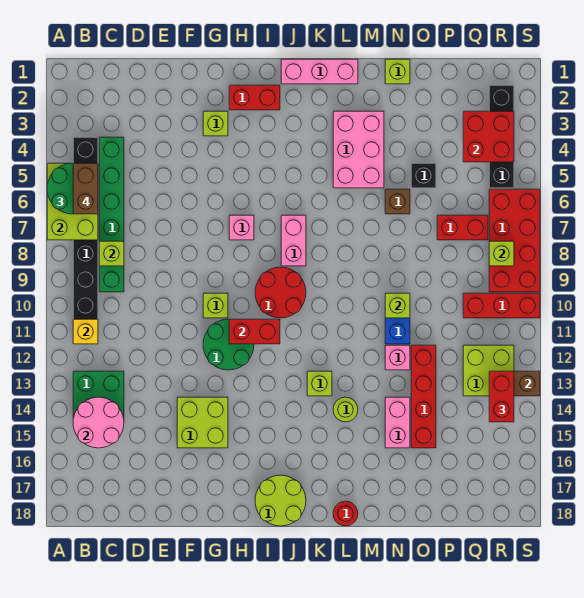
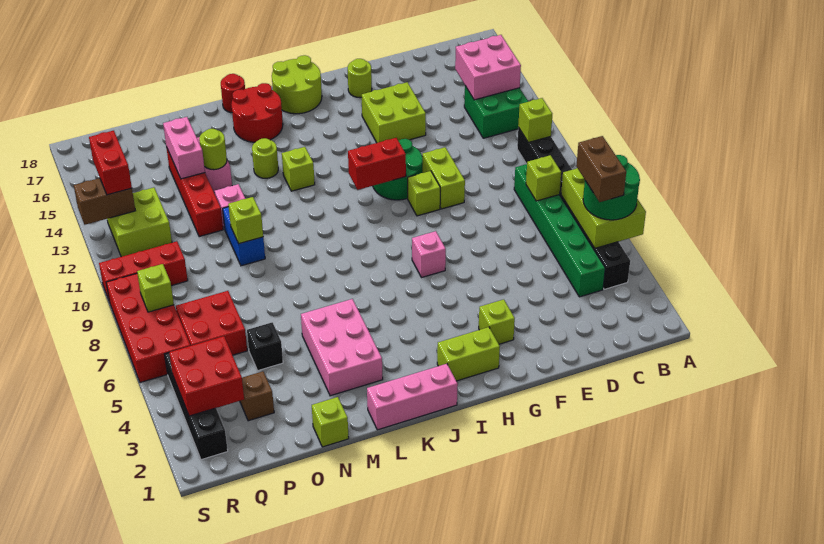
yellow 1x1 brick [73,319,98,344] -> lime 1x1 brick [518,98,552,142]
pink 2x2 round brick [73,397,124,448] -> pink 2x2 brick [455,35,521,100]
none -> lime 1x2 brick [422,147,465,209]
none -> lime 1x1 round brick [348,59,372,98]
red 1x2 brick [229,85,280,110] -> lime 1x2 brick [437,327,500,381]
red 2x2 round brick [255,267,306,318] -> red 2x2 round brick moved to [231,83,283,142]
pink 1x2 brick [281,215,306,266] -> pink 1x2 brick moved to [163,117,205,179]
brown 1x1 brick [385,189,410,214] -> brown 1x1 brick moved to [240,371,274,421]
none -> lime 1x1 round brick [199,129,227,170]
red 1x2 brick [437,215,488,240] -> red 2x2 brick [176,291,247,355]

